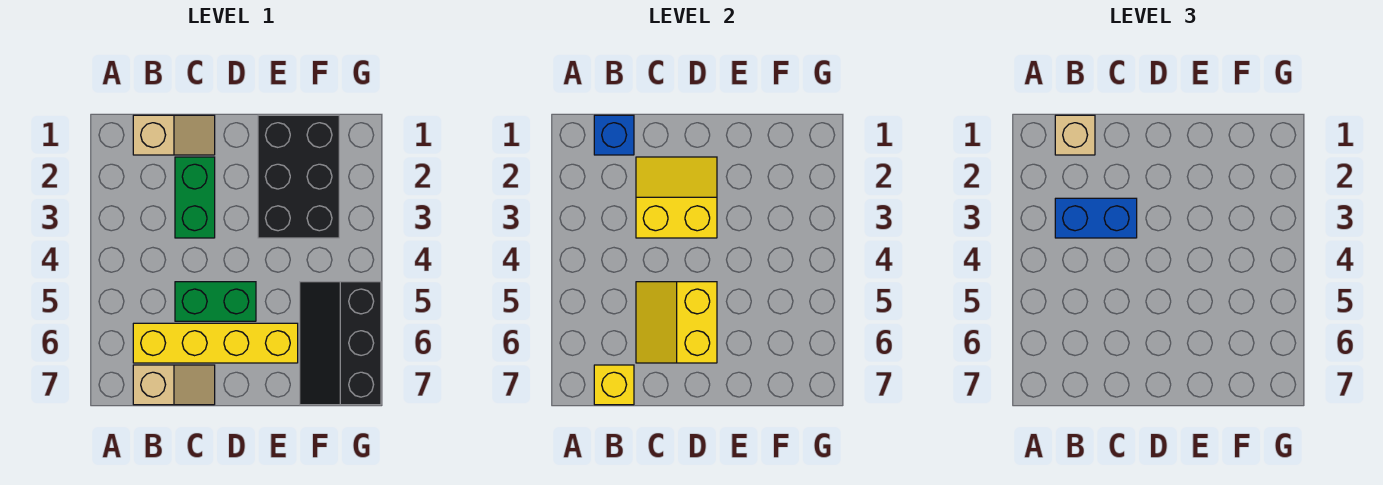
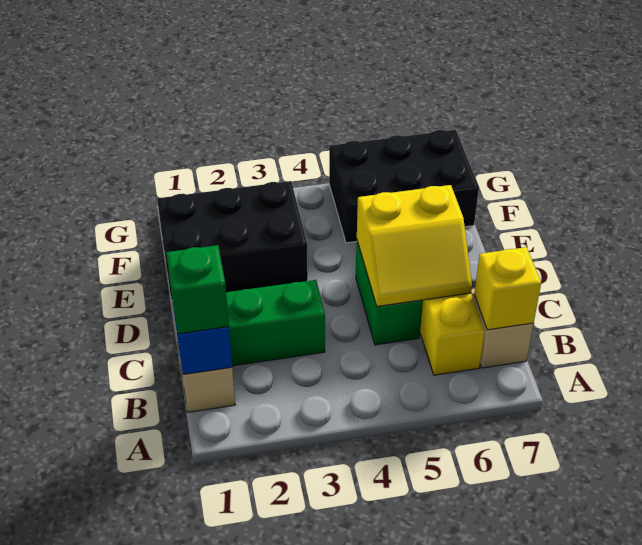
tan 1x1 brick [1055,115,1095,155] -> green 1x1 brick [166,245,229,334]
blue 1x2 brick [1055,198,1137,238] -> none
yellow 2x2 slope [636,157,717,238] -> none
black 2x3 slope [300,282,381,405] -> black 2x3 brick [329,130,479,243]

